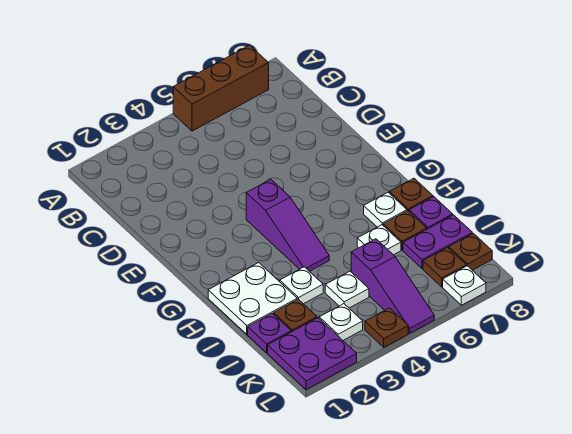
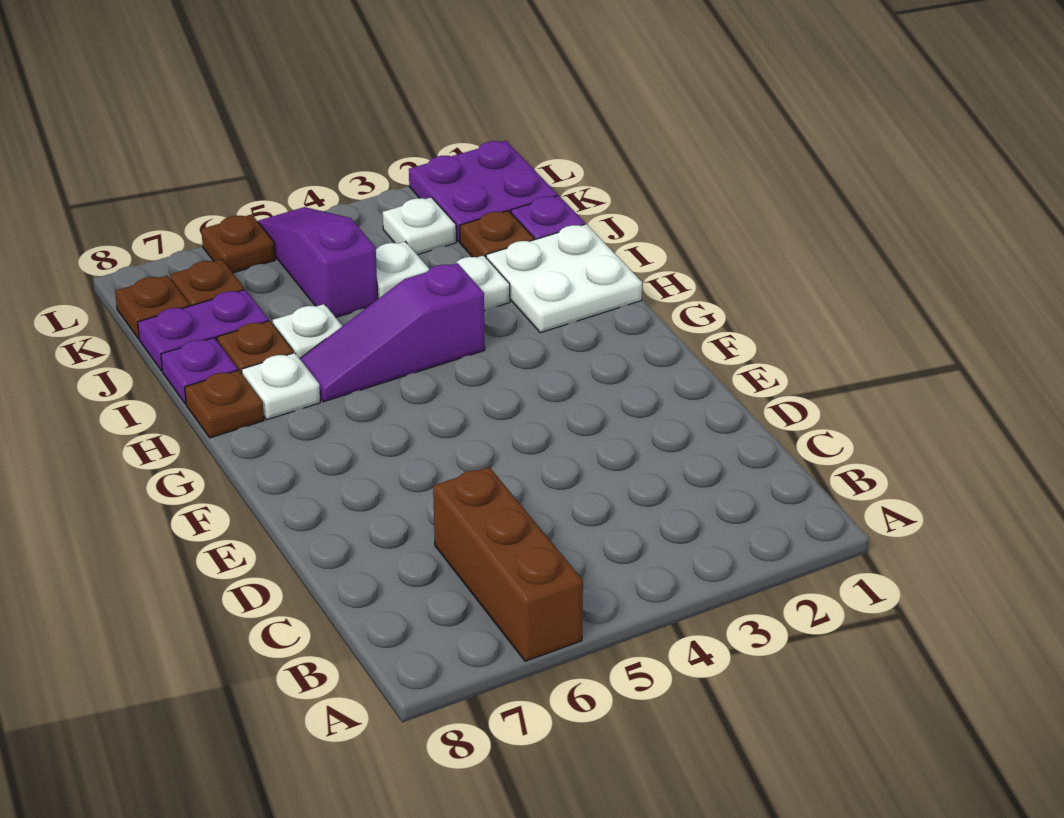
brown 1x3 brick [173,45,269,131] -> brown 1x3 brick turned to [433,467,583,661]
purple 1x3 slope [246,179,329,271] -> purple 1x3 slope turned to [300,263,485,402]
brown 1x1 plate [365,308,408,347] -> brown 1x1 plate moved to [201,214,275,273]
white 1x1 plate [443,266,486,305] -> none

